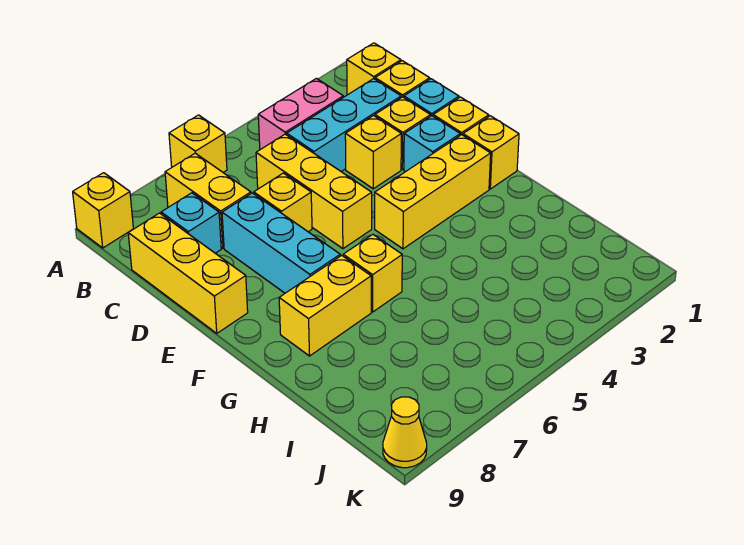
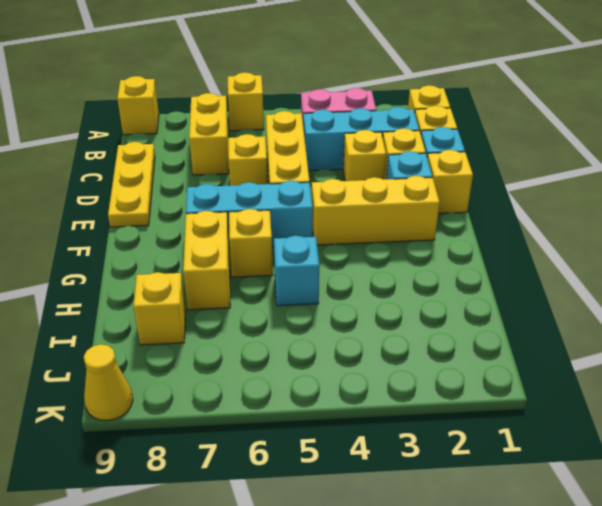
cyan 1x1 brick [161,193,221,253] -> cyan 1x1 brick moved to [274,236,319,306]
yellow 1x3 brick [128,213,248,333] -> yellow 1x3 plate [108,142,155,227]
cyan 1x3 brick [222,193,340,293] -> cyan 1x3 brick turned to [186,181,313,248]
yellow 1x1 brick [463,116,519,189] -> yellow 1x1 brick moved to [133,272,186,345]
yellow 1x2 brick [279,255,371,356] -> yellow 1x2 brick turned to [183,211,230,310]

